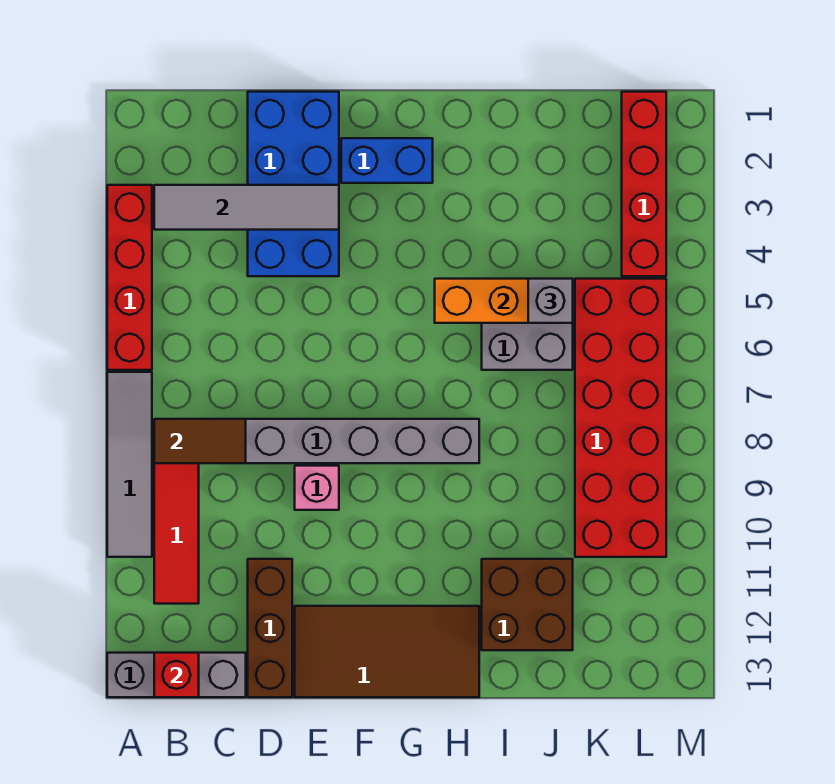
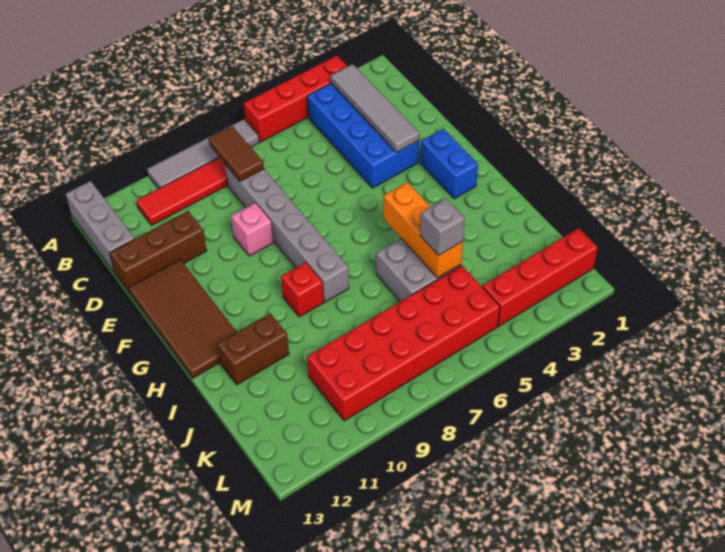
red 1x1 brick [154,653,199,697] -> red 1x1 brick moved to [281,262,324,317]
blue 2x4 brick [248,92,339,276] -> blue 2x4 brick turned to [307,83,419,188]
brown 2x2 brick [482,559,573,650] -> brown 1x2 brick [217,313,289,385]

